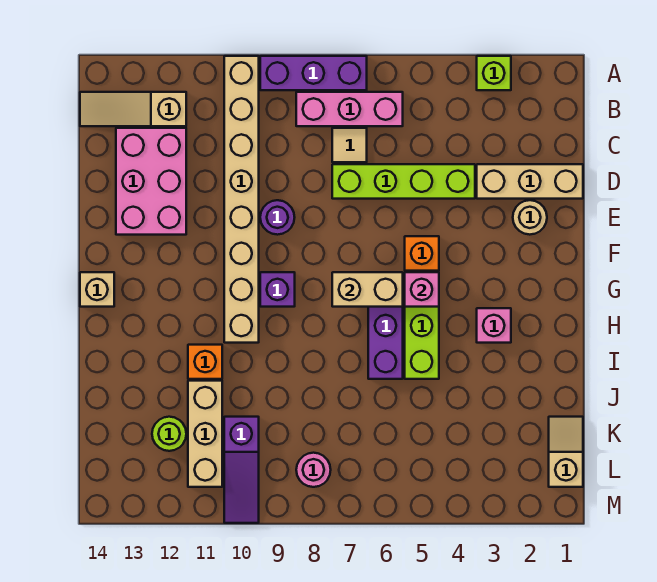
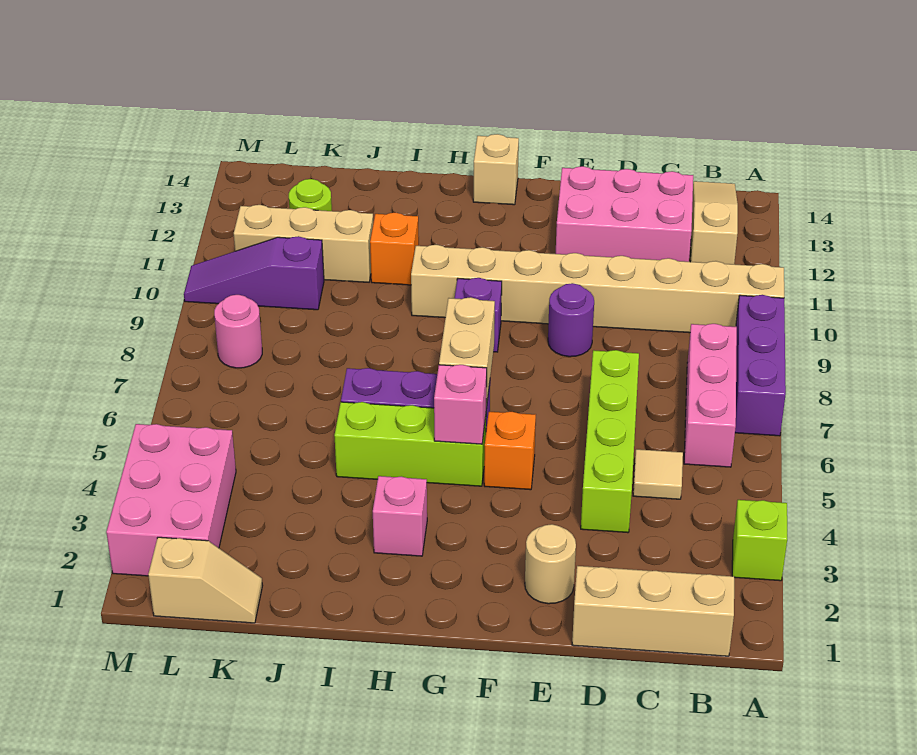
tan 1x1 tile [332,128,367,162] -> tan 1x1 tile moved to [633,449,683,499]
tan 1x3 brick [477,164,583,199] -> tan 1x3 brick turned to [572,566,734,656]
none -> pink 2x3 brick [106,424,236,576]

